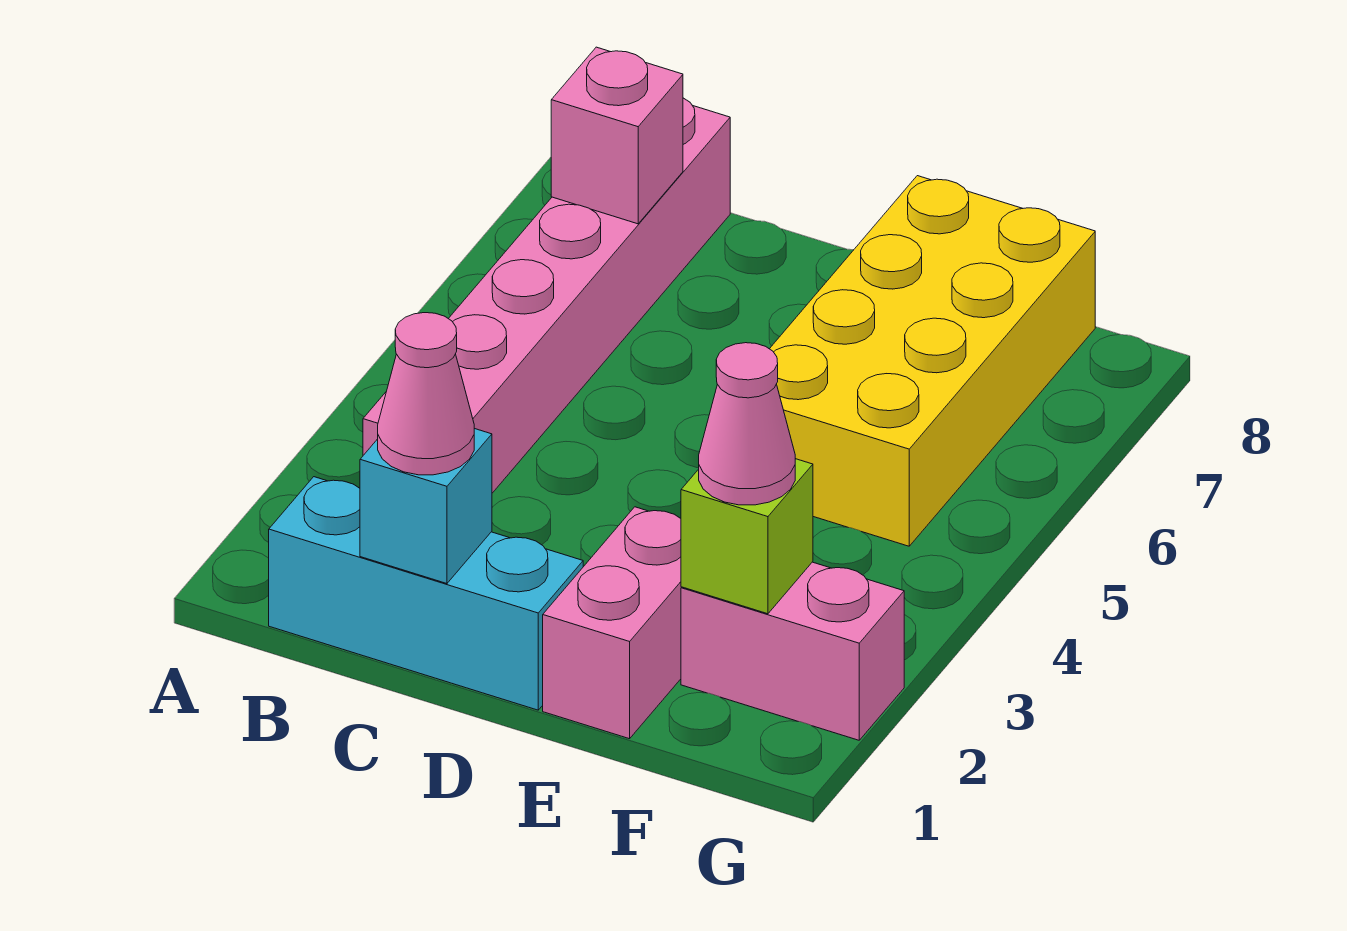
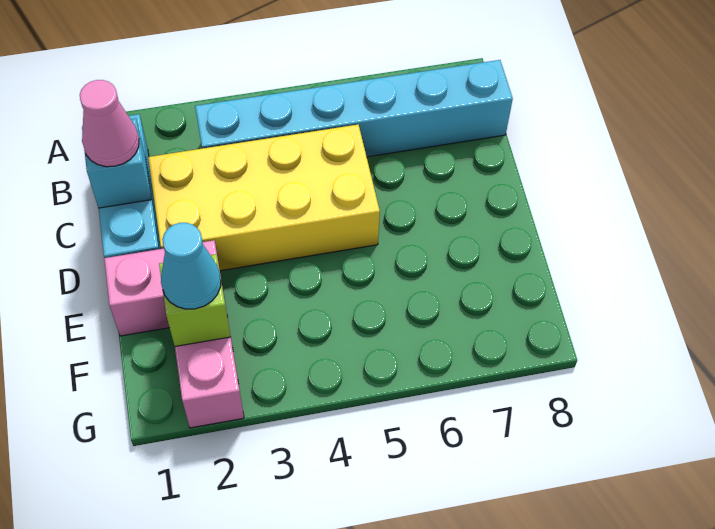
pink 1x6 brick [363,98,730,493] -> cyan 1x6 brick [195,60,513,157]
pink 1x1 brick [551,47,683,224] -> none
yellow 2x4 brick [770,176,1095,546] -> yellow 2x4 brick moved to [148,125,380,271]
pink 1x1 cone [699,343,795,505] -> cyan 1x1 cone [161,223,221,309]

